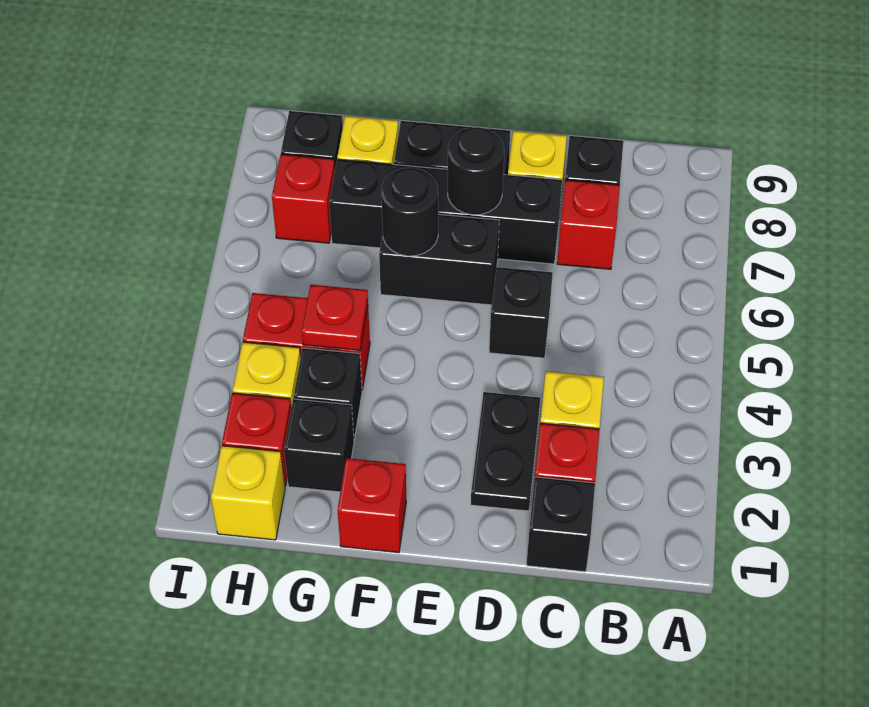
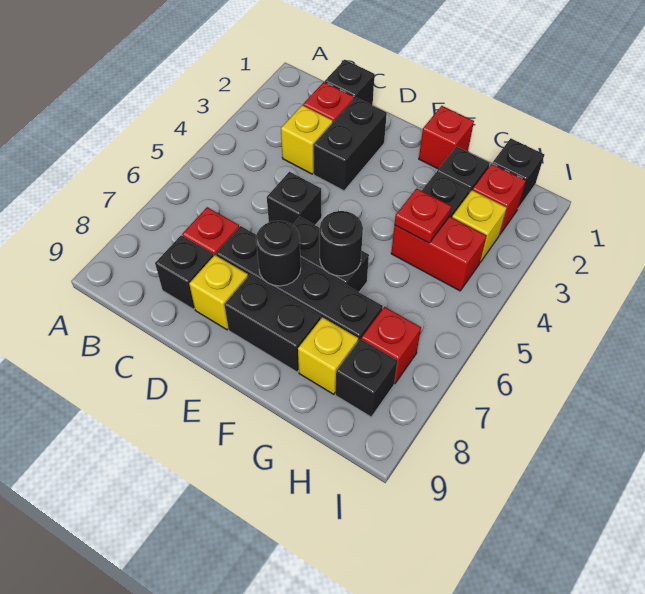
black 1x2 plate [471,392,540,511] -> black 1x2 brick [313,98,387,191]
yellow 1x1 brick [211,446,285,540] -> black 1x1 brick [492,138,544,208]

